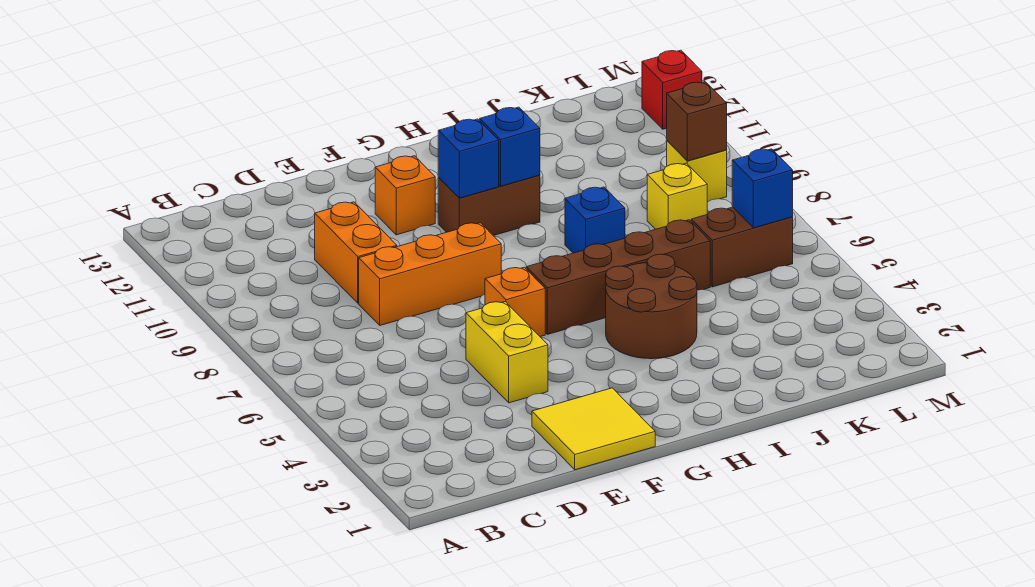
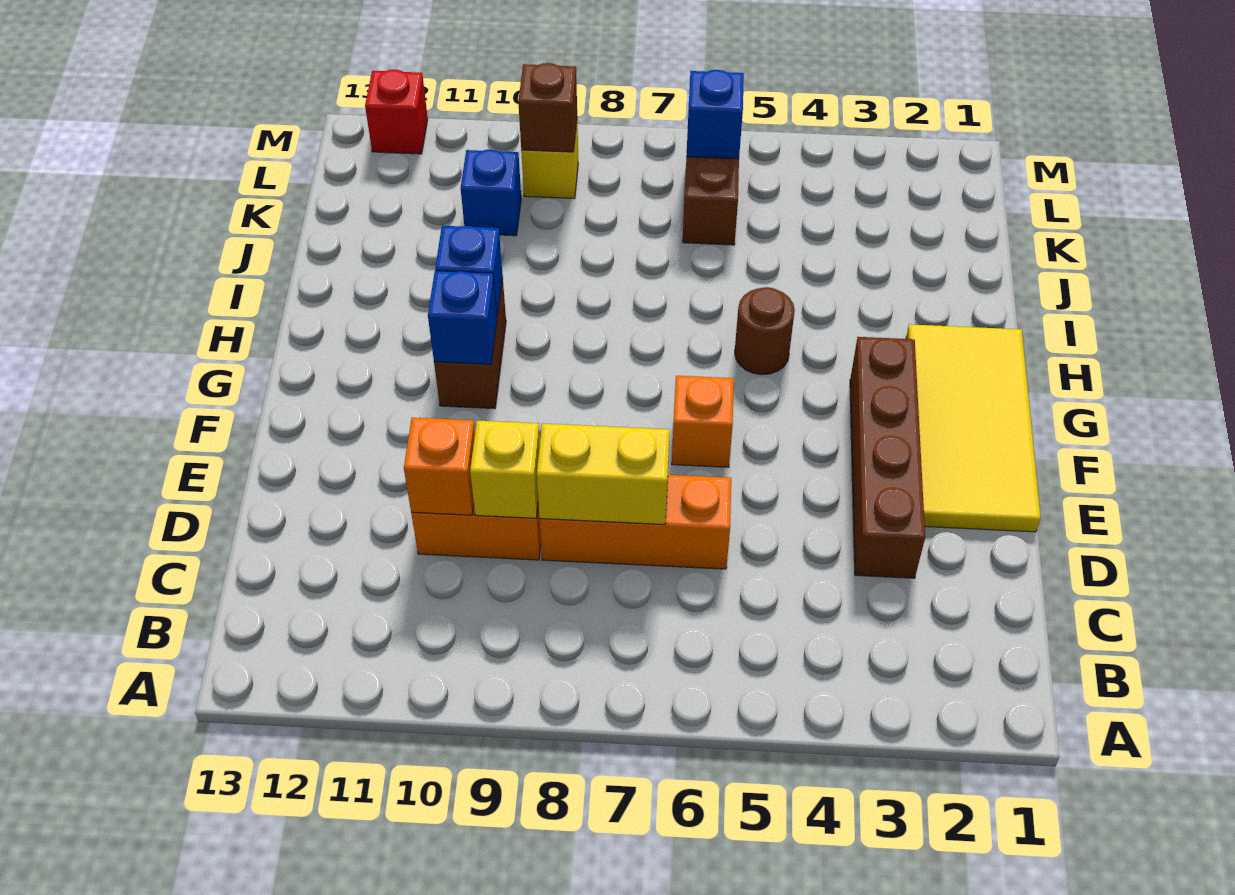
orange 1x3 brick [359,223,501,325] -> orange 1x3 brick turned to [540,475,731,569]
yellow 2x2 tile [532,388,655,470] -> yellow 2x4 tile [906,324,1041,532]
yellow 1x2 brick [466,302,548,403] -> yellow 1x2 brick moved to [537,423,670,525]
orange 1x1 brick [375,156,435,235] -> orange 1x1 brick moved to [404,417,475,515]
brown 1x4 brick [526,220,710,334] -> brown 1x4 brick moved to [850,337,925,578]
brown 2x2 round brick [606,254,697,359] -> brown 1x1 round brick [735,287,795,375]
blue 1x1 brick [565,187,625,253] -> blue 1x1 brick moved to [461,150,521,236]
yellow 1x1 brick [647,163,707,229] -> yellow 1x1 brick moved to [470,420,540,518]

